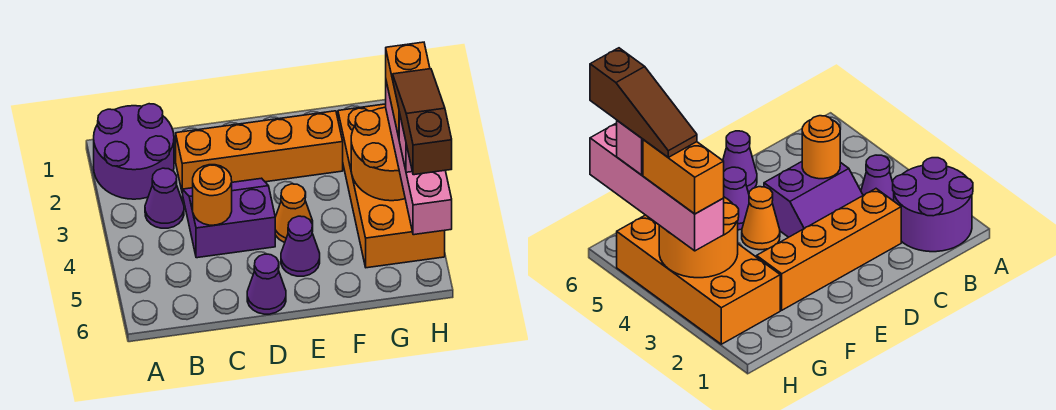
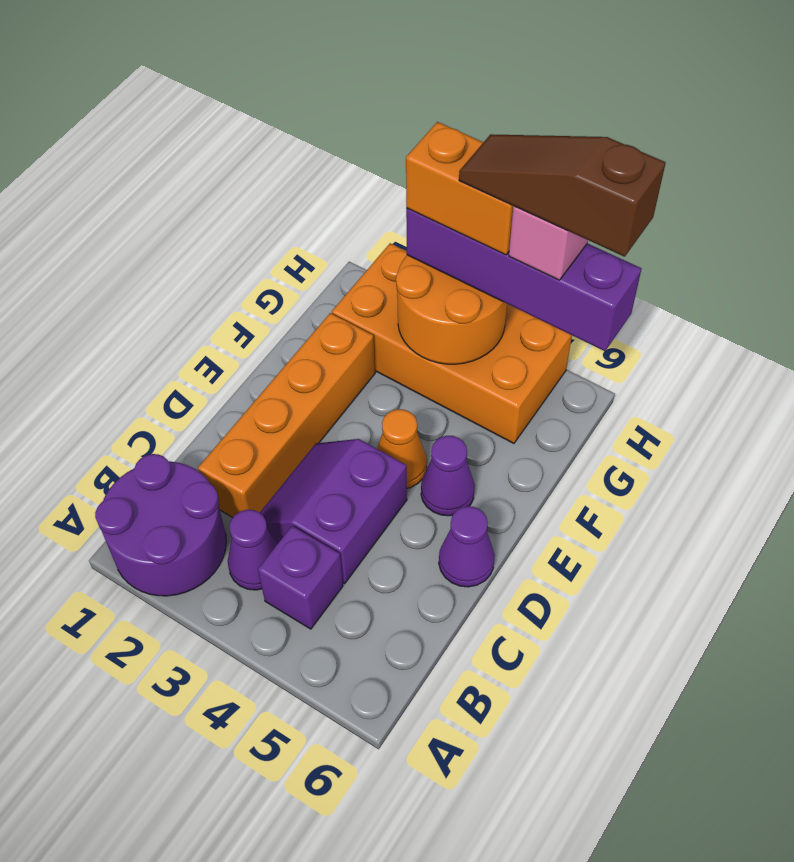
none -> purple 1x1 brick [258,526,343,629]
orange 1x1 round brick [193,165,232,225] -> none
pink 1x4 brick [386,82,452,235] -> purple 1x4 brick [406,208,642,351]

